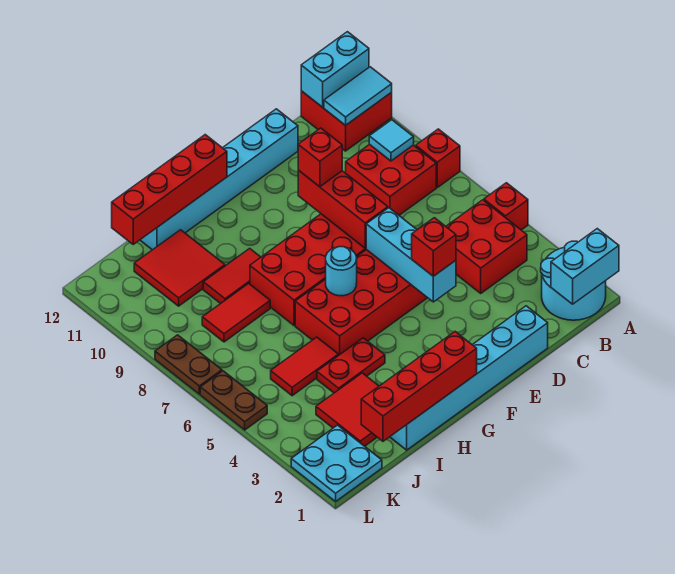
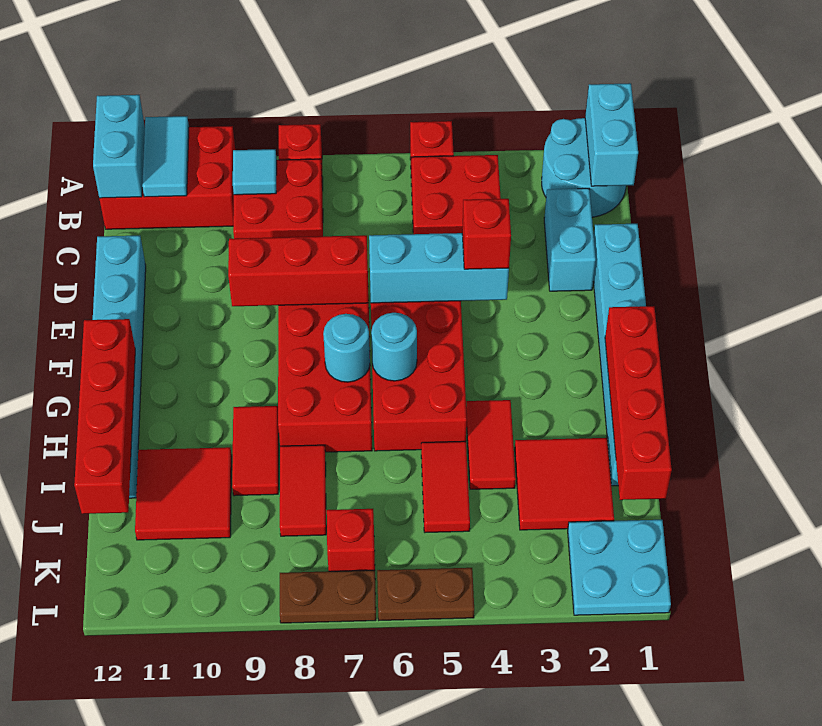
red 2x2 brick [301,91,392,151] -> red 2x3 brick [99,126,235,229]
none -> cyan 1x2 brick [544,188,596,291]
red 1x1 brick [298,128,342,187] -> red 1x1 brick moved to [327,509,375,571]
none -> cyan 1x1 round brick [323,314,370,382]
red 1x2 plate [317,338,385,393] -> red 1x2 tile [466,400,516,489]

